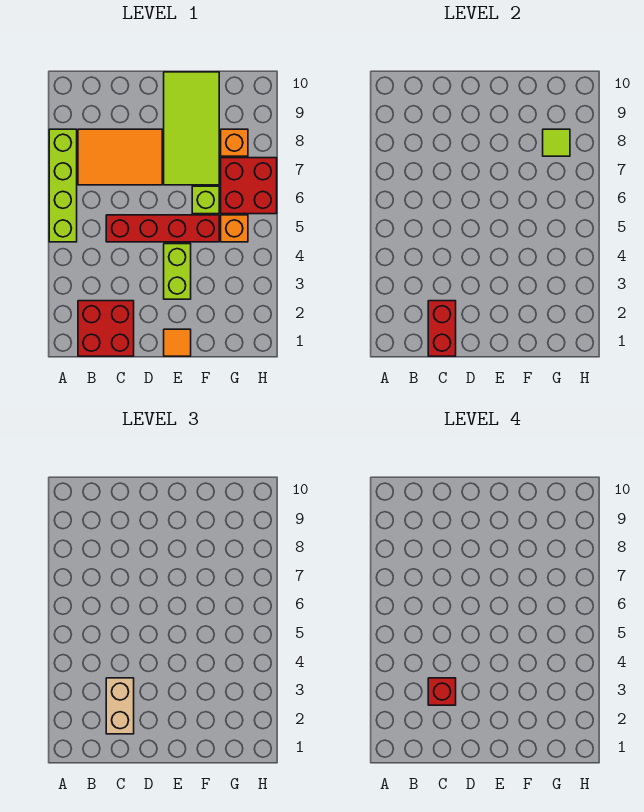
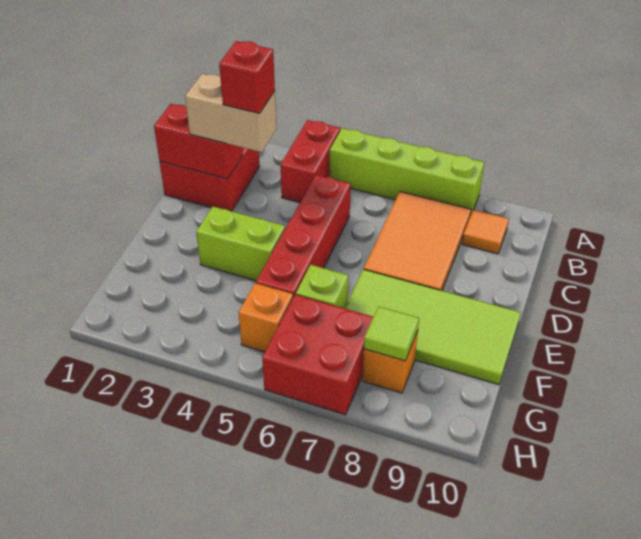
none -> red 1x2 brick [280,120,340,202]
orange 1x1 tile [164,329,191,356] -> orange 1x1 tile moved to [462,210,509,254]

